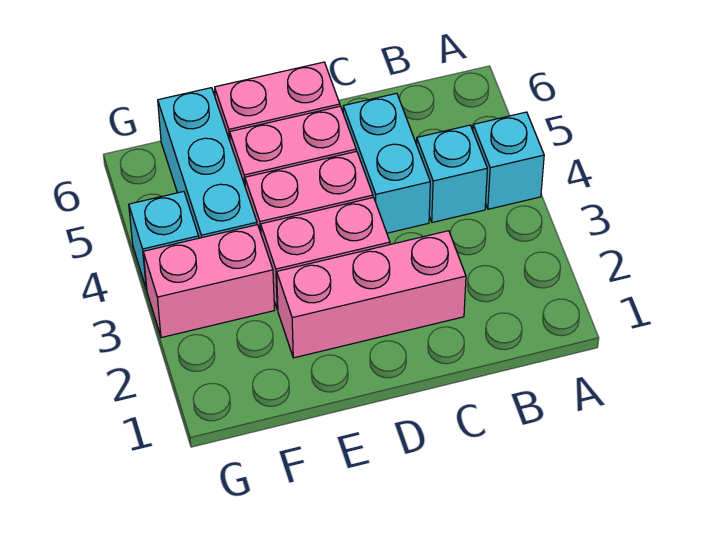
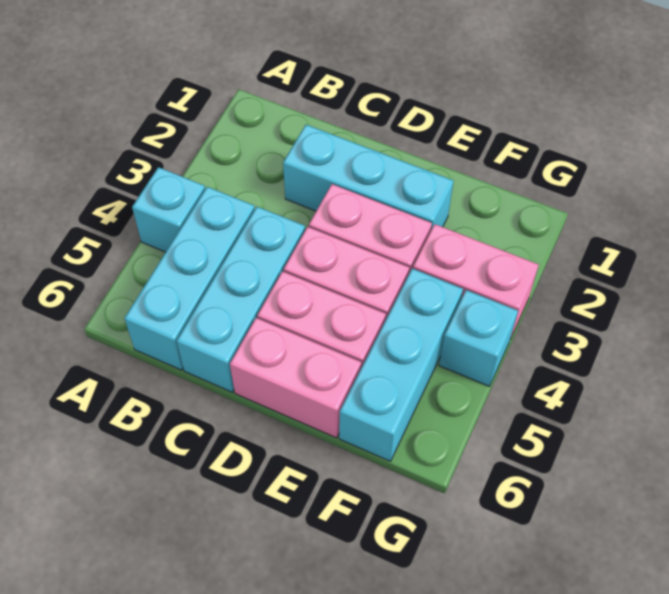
cyan 1x1 brick [416,125,487,222] -> cyan 1x3 brick [124,187,255,370]
pink 1x3 brick [277,231,466,358] -> cyan 1x3 brick [283,125,454,230]
cyan 1x2 brick [343,93,430,233] -> cyan 1x3 brick [177,207,305,392]

